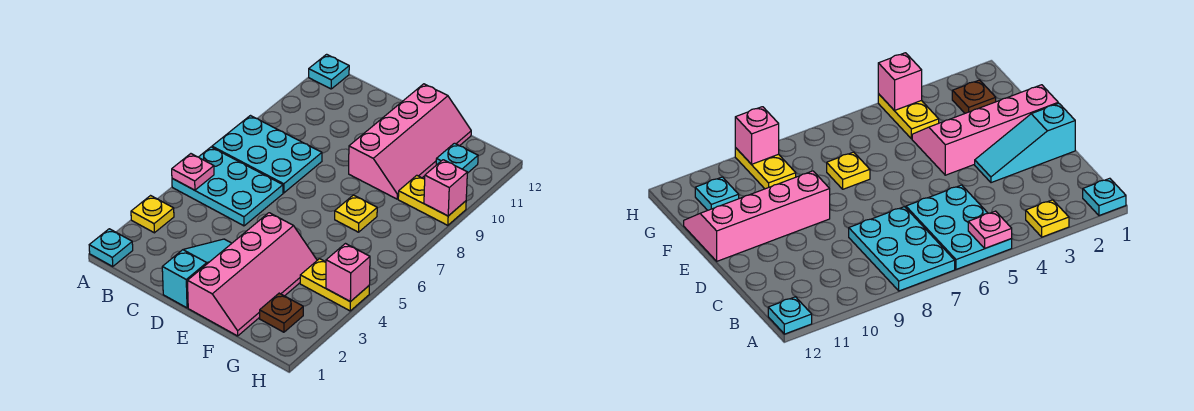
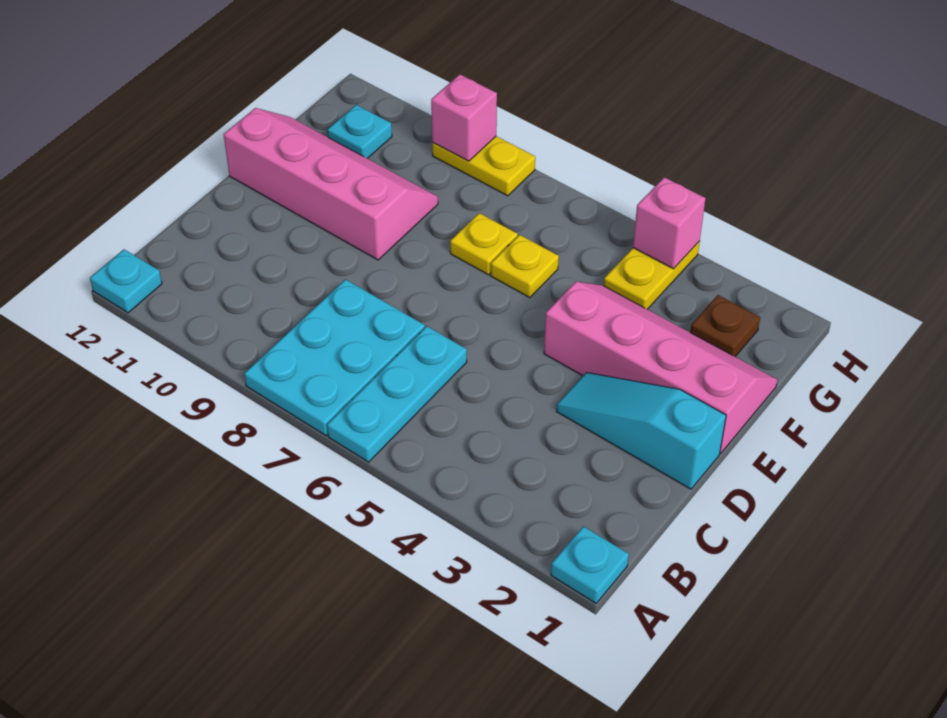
yellow 1x1 plate [131,196,174,233] -> yellow 1x1 plate moved to [491,235,559,298]
cyan 2x3 plate [172,147,283,226] -> cyan 1x3 plate [327,326,467,462]
pink 1x1 plate [172,154,214,190] -> none
yellow 1x2 plate [398,175,466,225] -> yellow 1x2 plate turned to [432,136,535,196]

